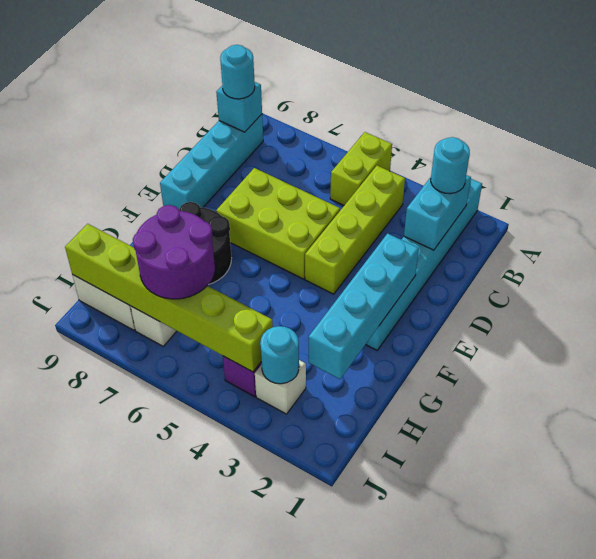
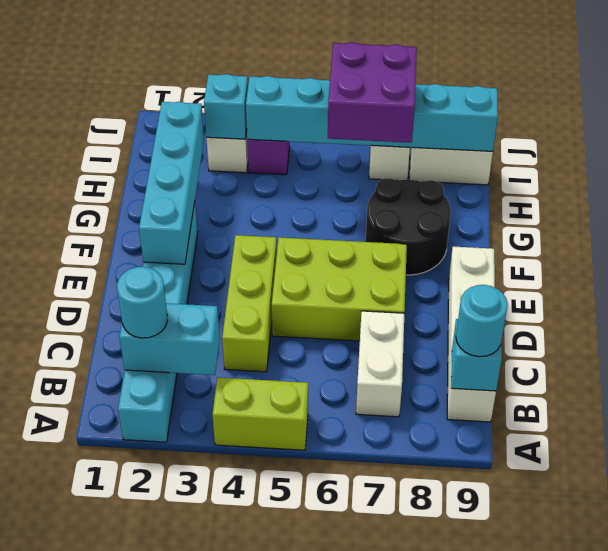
lime 1x2 brick [330,132,392,205] -> lime 1x2 brick turned to [212,377,308,450]
cyan 1x2 brick [404,175,471,250] -> cyan 1x2 brick turned to [119,303,220,375]
lime 1x4 brick [305,166,405,294] -> lime 1x3 brick [222,235,277,372]
none -> white 1x2 brick [356,311,404,417]
cyan 1x4 brick [160,114,263,209] -> white 1x4 brick [447,246,496,422]
purple 2x2 round brick [133,205,215,299] -> purple 2x2 brick [328,42,417,143]
cyan 1x1 round brick [260,326,299,384] -> cyan 1x1 brick [204,74,248,139]
lime 1x6 brick [65,224,273,372] -> cyan 1x6 brick [246,76,498,151]

